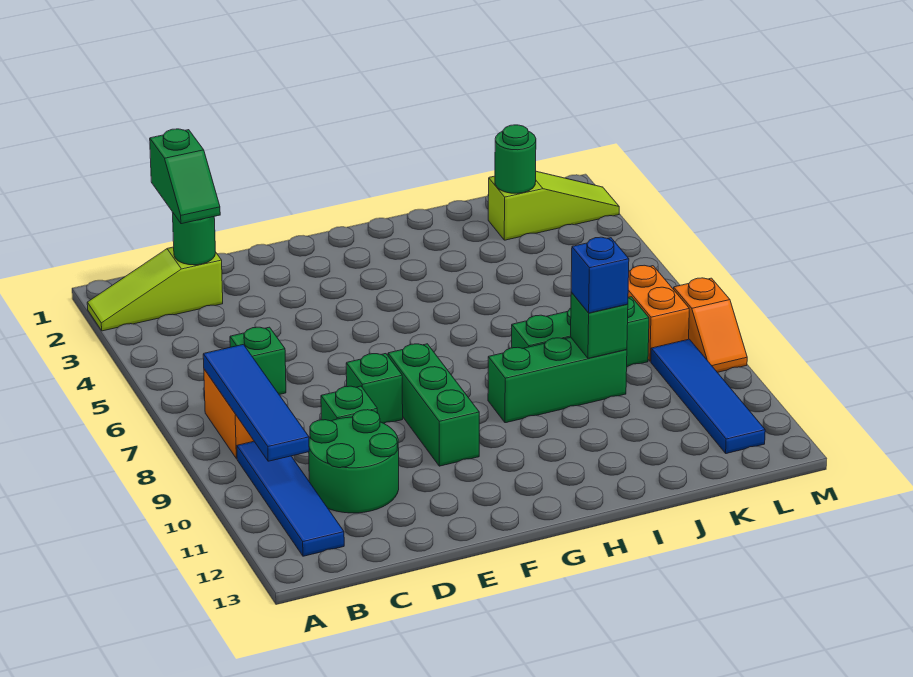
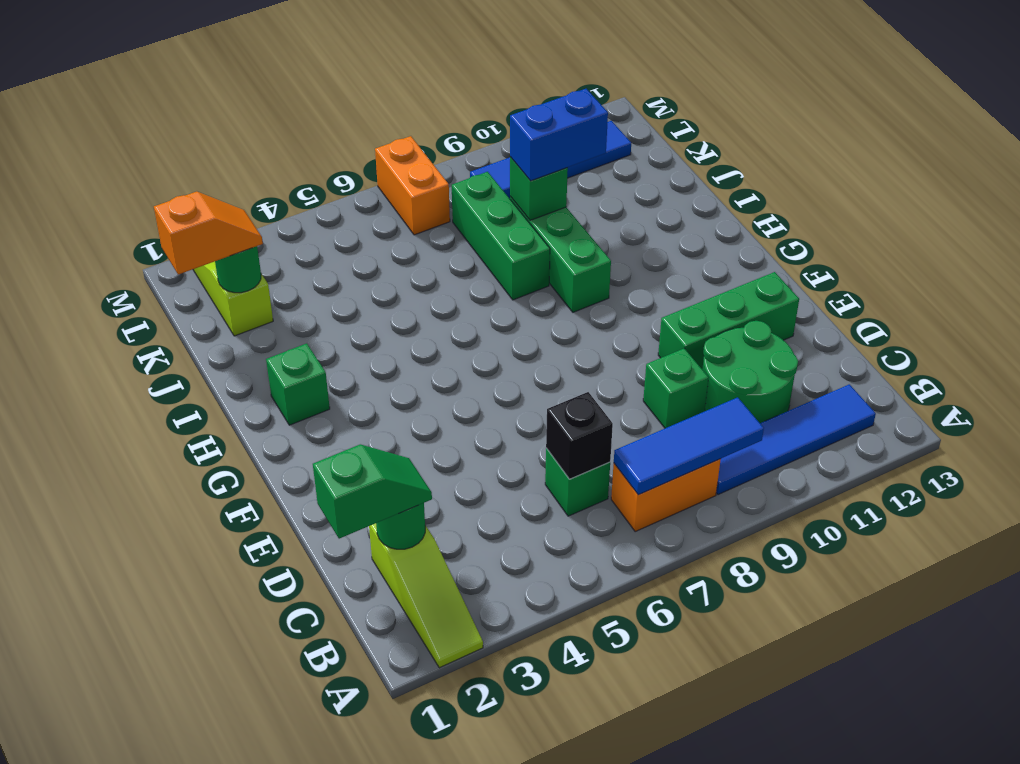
blue 1x4 tile [203,344,309,461] -> blue 1x3 tile [614,397,764,495]
none -> black 1x1 brick [546,392,613,479]
green 1x1 brick [346,354,403,423] -> green 1x1 brick moved to [266,343,330,425]
green 1x3 brick [388,344,479,466] -> green 1x3 brick moved to [658,272,799,369]
blue 1x1 brick [571,237,629,313] -> blue 1x2 brick [510,89,608,181]
orange 1x2 brick [628,265,689,361] -> orange 1x2 brick turned to [375,136,450,235]
orange 1x2 slope [674,278,747,372] -> orange 1x2 slope moved to [154,192,263,274]

